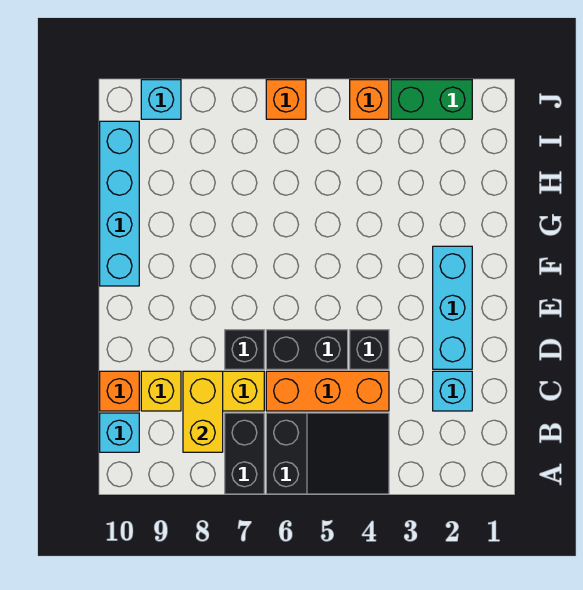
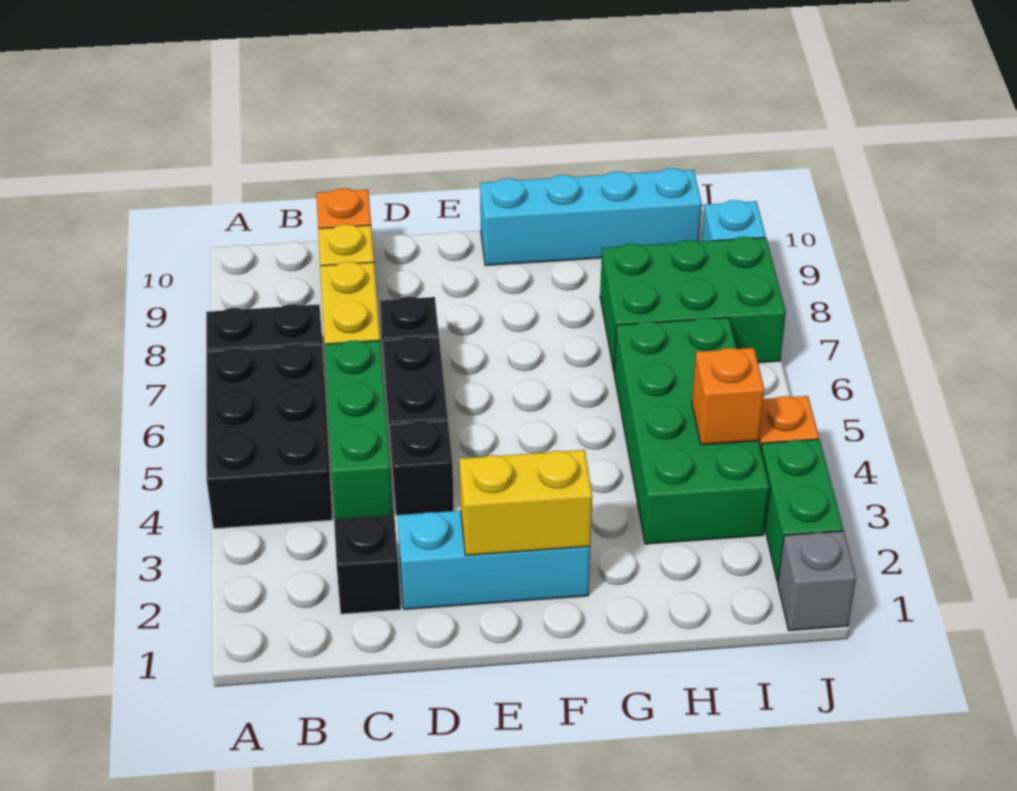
black 2x3 slope [266,413,389,494] -> black 2x3 brick [206,344,332,529]
yellow 1x2 brick [183,371,223,452] -> yellow 1x2 brick moved to [459,450,592,555]
cyan 1x1 brick [100,413,139,452] -> none
cyan 1x1 brick [433,371,472,411] -> black 1x1 brick [334,515,401,614]
orange 1x3 brick [266,371,389,411] -> green 1x3 brick [325,340,393,519]
none -> green 2x4 brick [614,317,769,544]
none -> green 2x3 brick [600,237,786,371]
none -> grey 1x1 brick [778,531,856,631]
orange 1x1 brick [266,80,306,119] -> orange 1x1 brick moved to [692,348,764,445]

